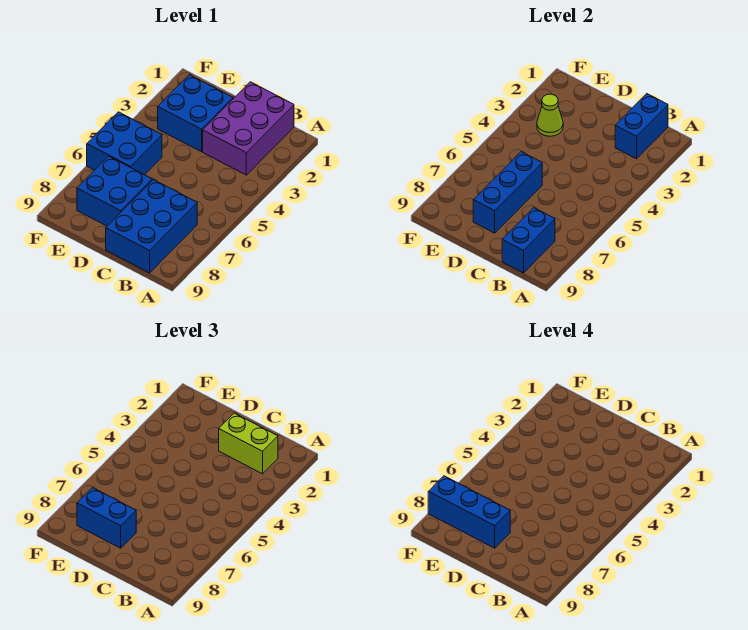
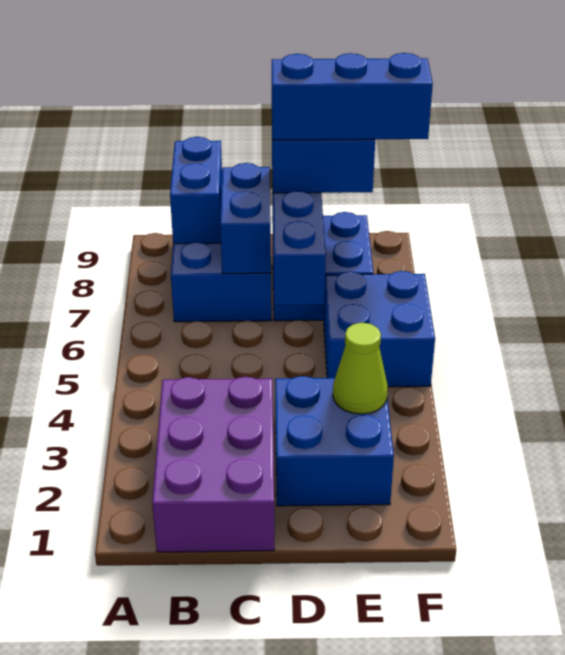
blue 1x2 brick [615,94,668,159] -> blue 1x2 brick moved to [220,163,271,274]
lime 1x2 brick [219,413,278,474] -> none

